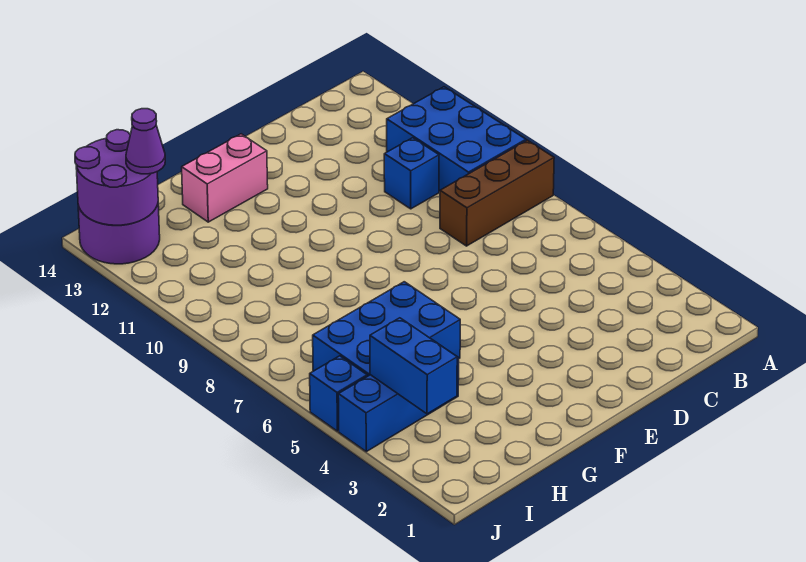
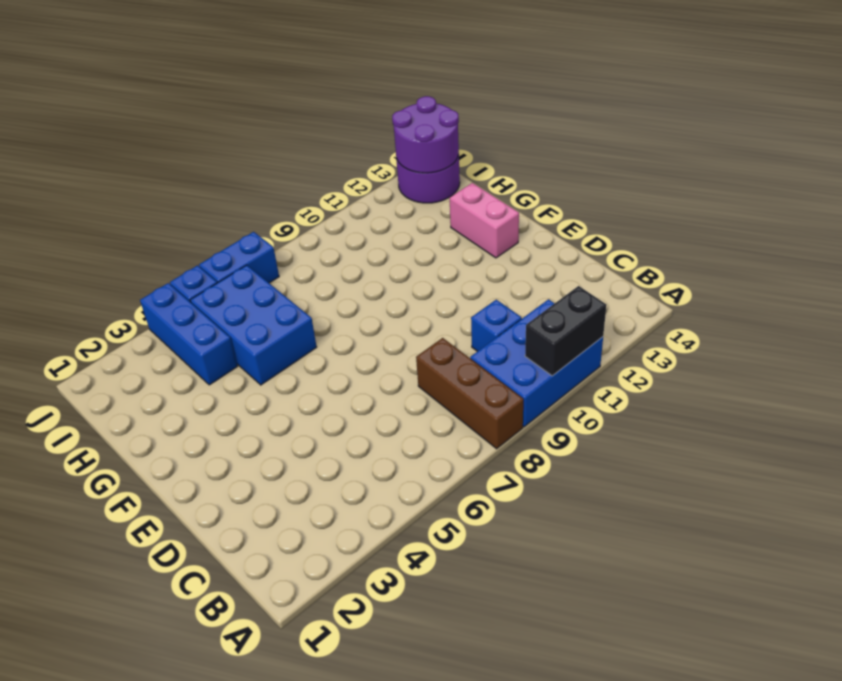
none -> black 1x2 brick [525,286,606,376]
blue 1x2 brick [370,318,457,414] -> blue 1x2 brick moved to [199,232,279,283]
purple 1x1 cone [126,109,165,174] -> none

